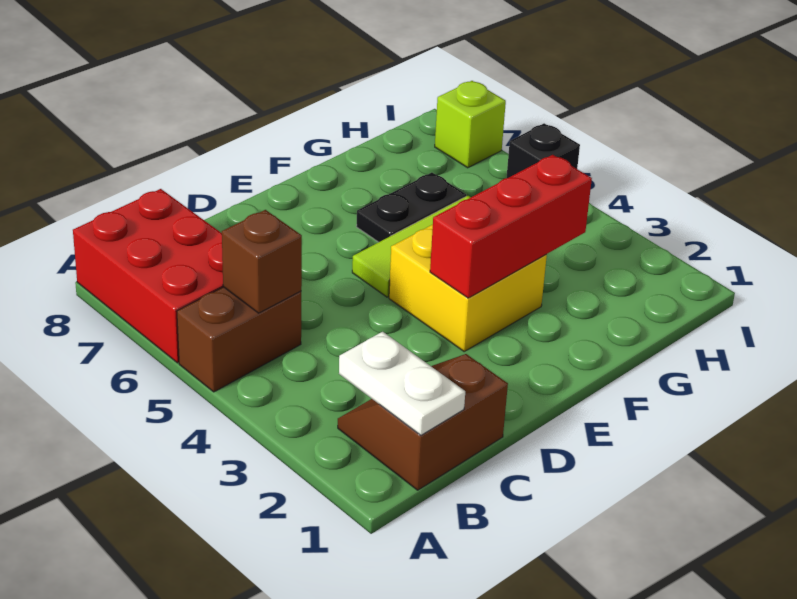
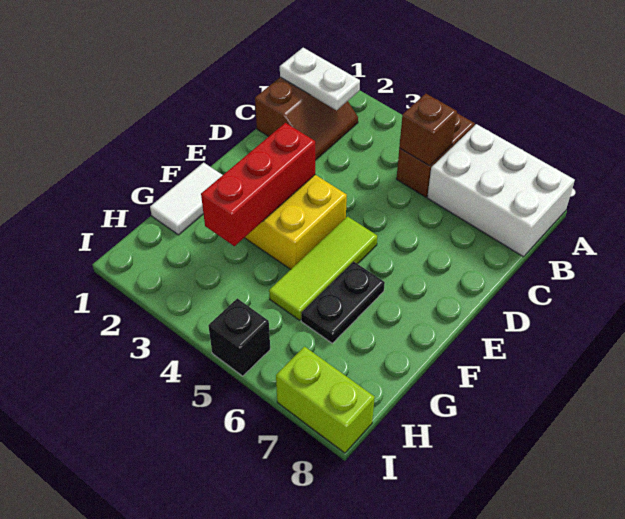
red 2x3 brick [73,189,223,363] -> white 2x3 brick [427,124,575,257]
none -> white 1x2 tile [150,163,222,235]
lime 1x1 brick [435,81,506,168] -> lime 1x2 brick [276,347,375,453]

